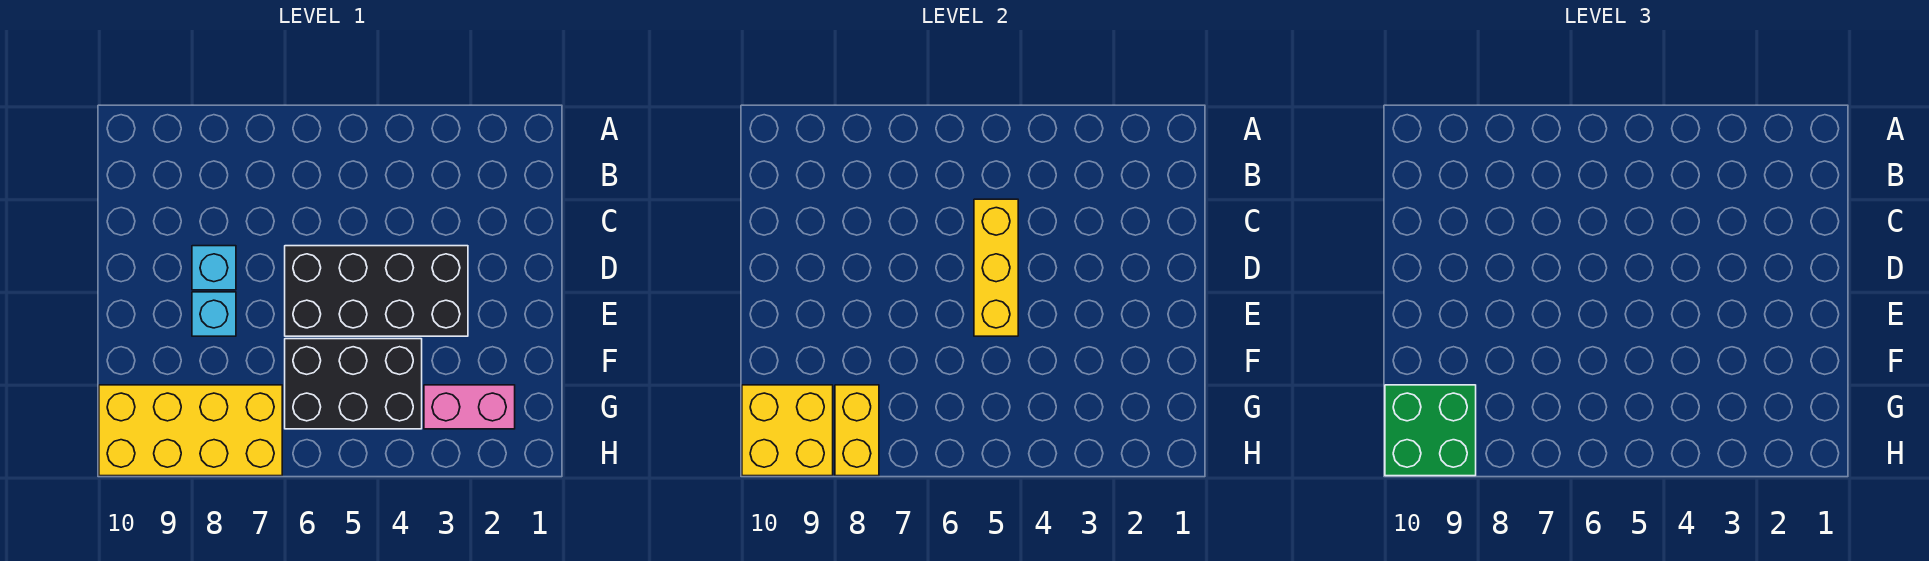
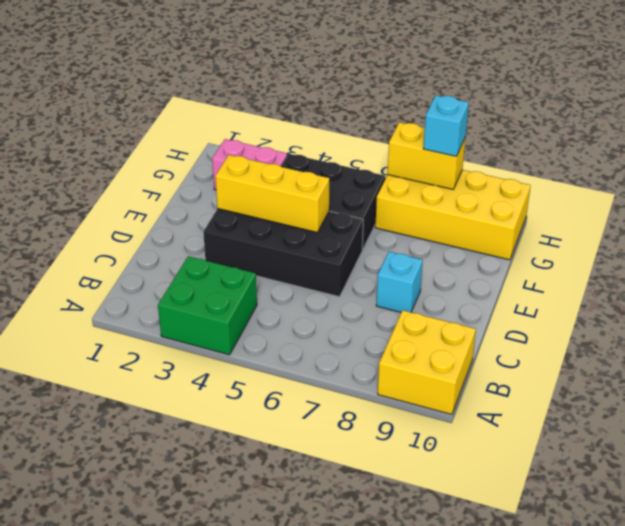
yellow 1x3 brick [974,199,1018,336] -> yellow 1x3 brick turned to [215,155,329,232]
cyan 1x1 brick [192,292,236,336] -> cyan 1x1 brick moved to [423,95,469,156]
yellow 1x2 brick [835,385,879,476] -> yellow 1x2 brick turned to [388,122,466,189]
yellow 2x2 brick [742,385,833,476] -> yellow 2x2 brick moved to [378,310,476,415]
green 2x2 brick [1385,385,1476,476] -> green 2x2 brick moved to [158,256,257,355]

